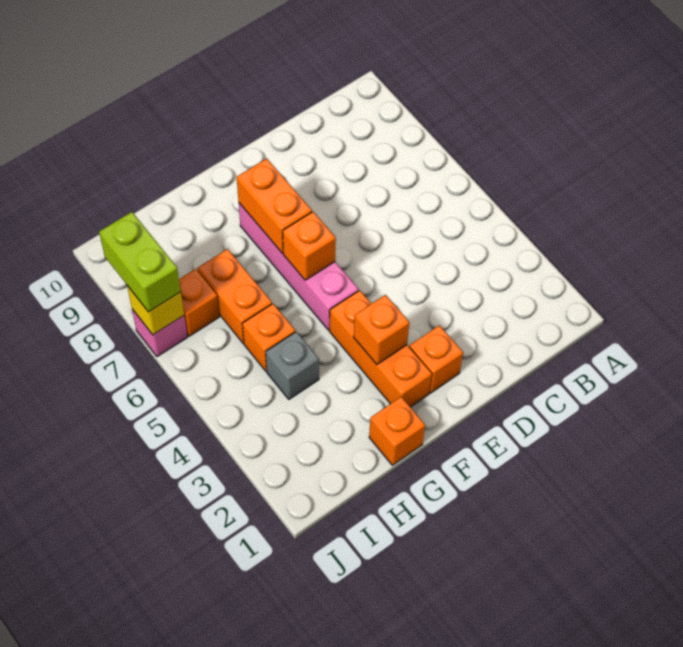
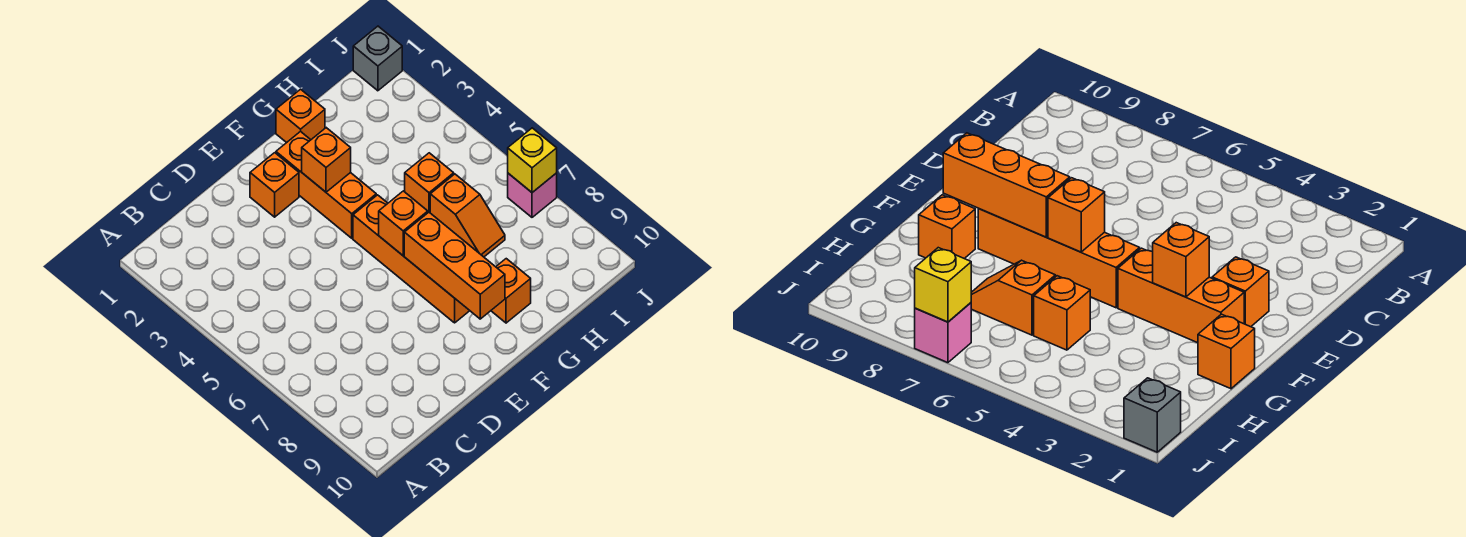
pink 1x4 brick [239,203,359,330] -> orange 1x4 brick [353,195,470,323]
orange 1x2 brick [237,159,312,253] -> orange 1x3 brick [404,212,505,319]
grey 1x1 brick [266,332,319,399] -> grey 1x1 brick moved to [353,26,402,91]
orange 1x2 brick [197,249,272,343] -> orange 1x2 slope [430,174,505,257]
orange 1x1 brick [179,269,219,336] -> orange 1x1 brick moved to [491,259,531,323]
lime 1x2 brick [99,212,181,312] -> none

